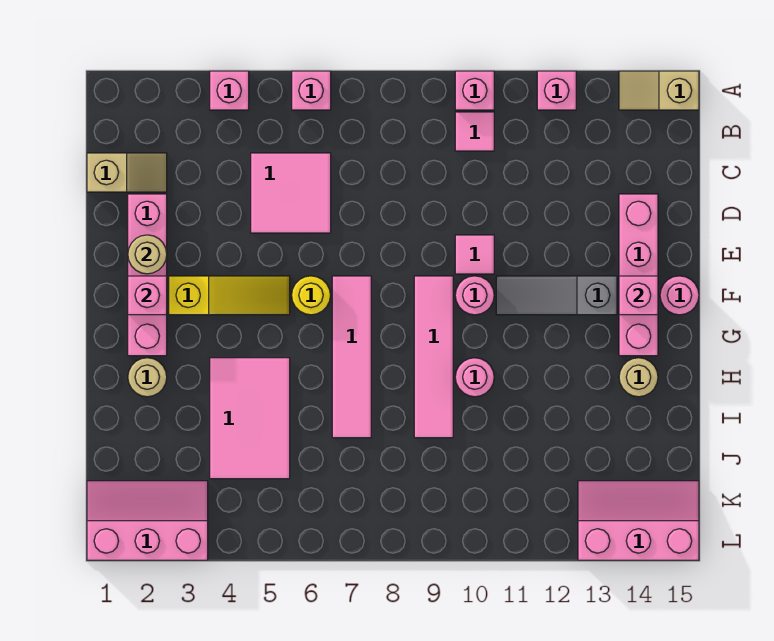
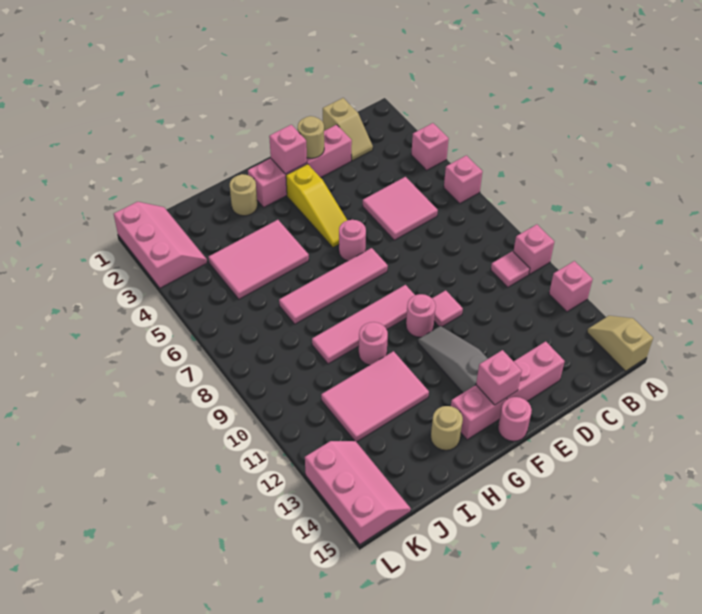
yellow 1x1 round brick [292,276,330,315] -> pink 1x1 round brick [339,220,366,261]
none -> pink 2x3 tile [321,351,429,442]

